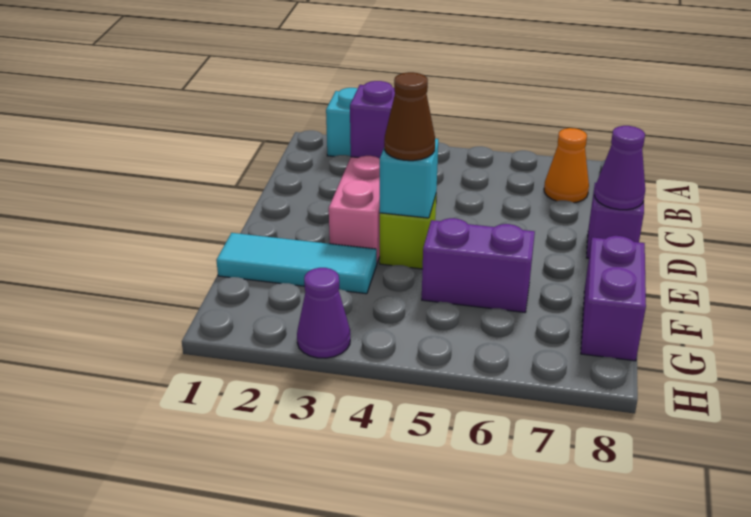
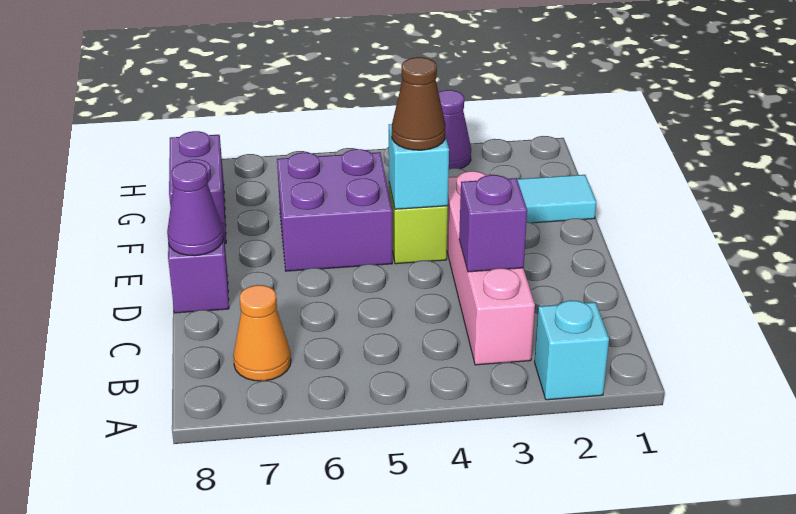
purple 1x2 brick [422,218,535,312] -> purple 2x2 brick [277,149,392,271]

